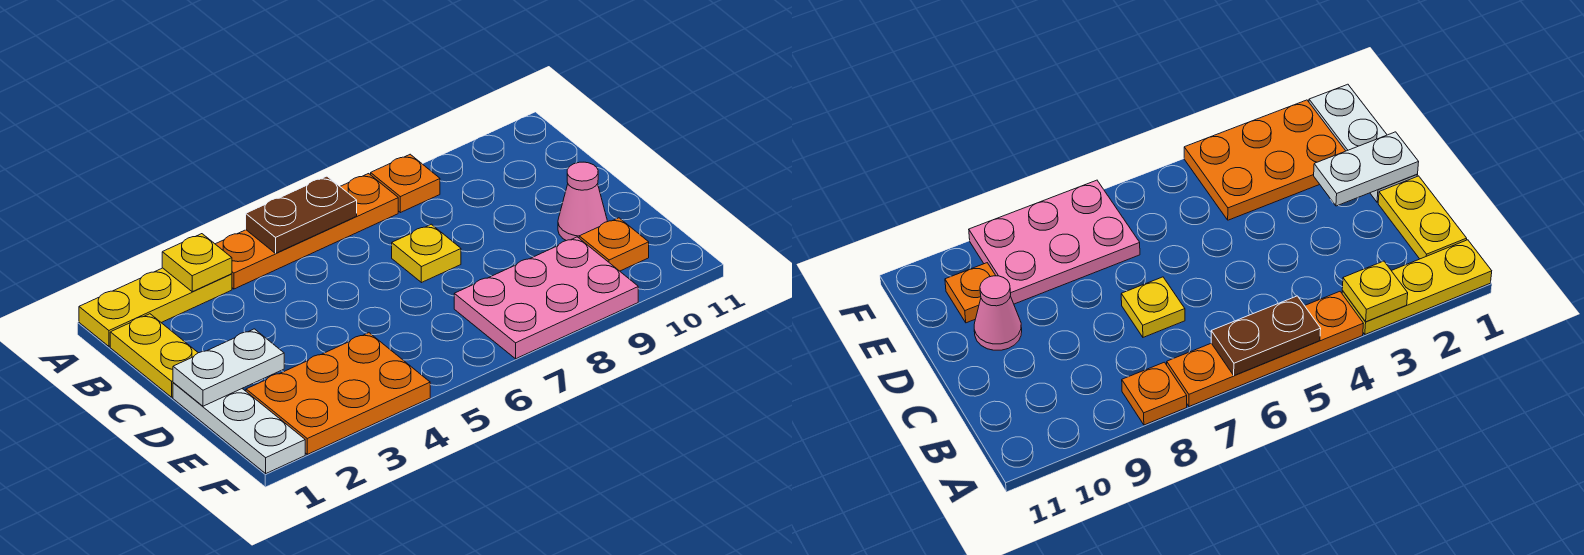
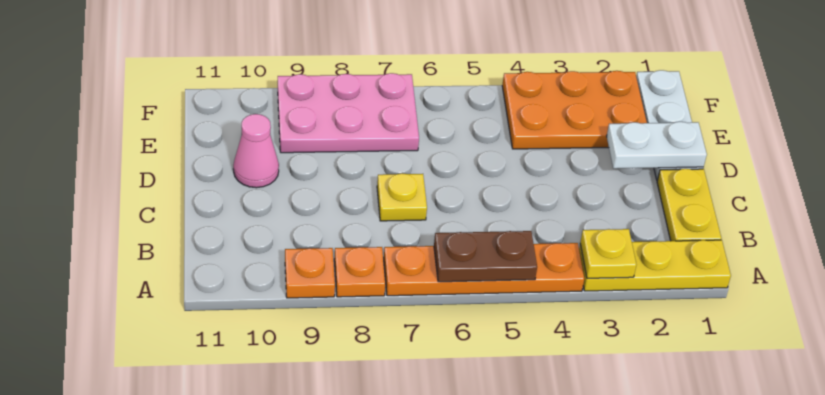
orange 1x1 plate [579,218,649,271] -> orange 1x1 plate moved to [285,248,335,298]

